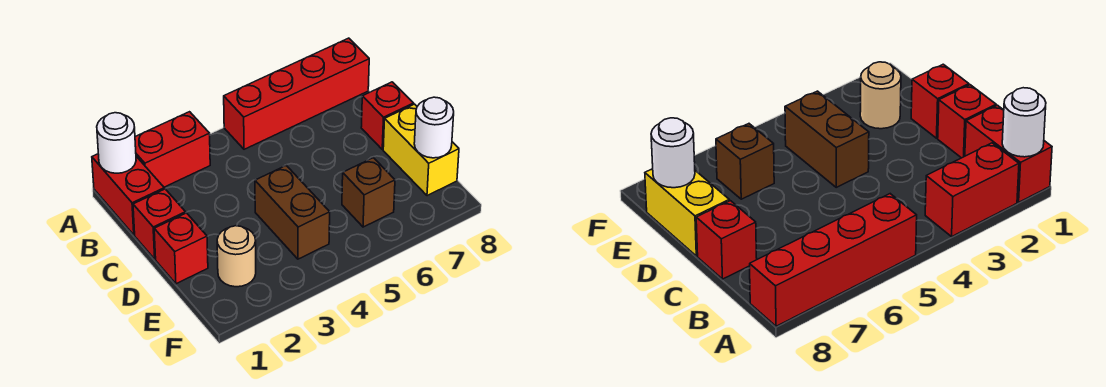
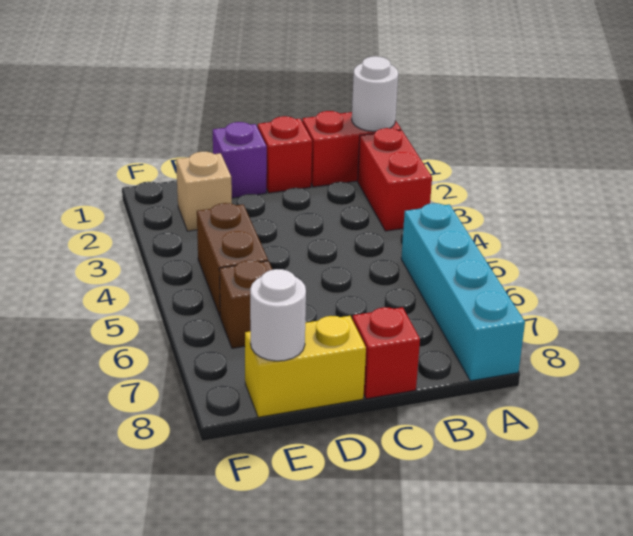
red 1x4 brick [224,38,369,149] -> cyan 1x4 brick [401,203,525,381]
red 1x1 brick [154,213,208,284] -> purple 1x1 brick [213,122,267,198]
brown 1x2 brick [255,166,330,259] -> brown 1x2 brick turned to [197,203,268,316]
tan 1x1 round brick [217,226,256,287] -> tan 1x1 brick [176,152,232,231]

